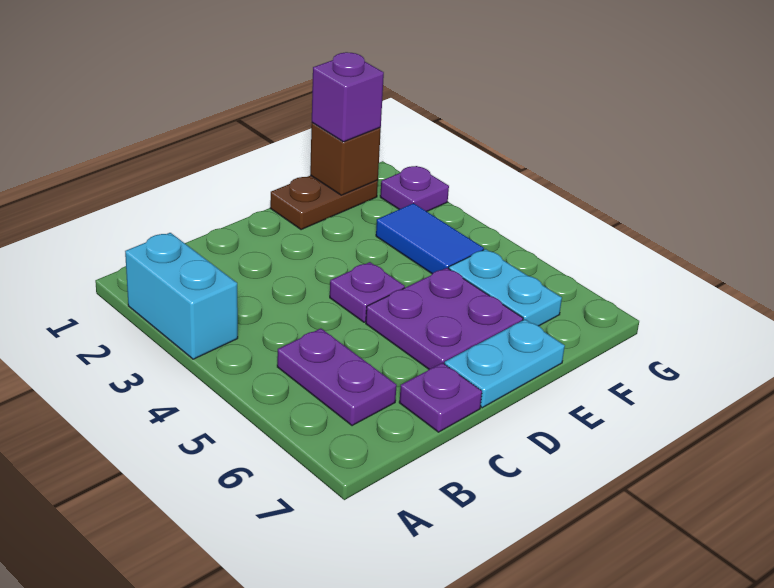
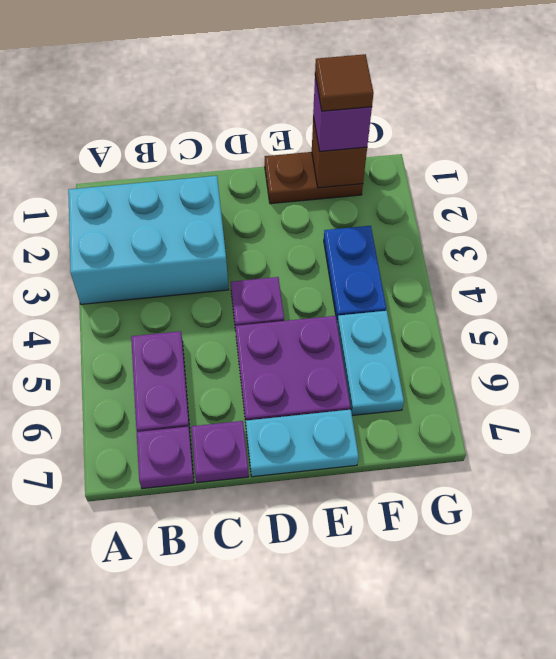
cyan 1x2 brick [125,233,238,359] -> cyan 2x3 brick [68,176,229,304]
none -> brown 1x1 tile [315,54,374,111]
blue 1x2 tile [376,203,484,274] -> blue 1x2 plate [324,226,386,323]
purple 1x1 plate [380,166,449,211] -> purple 1x1 plate moved to [137,427,194,489]

